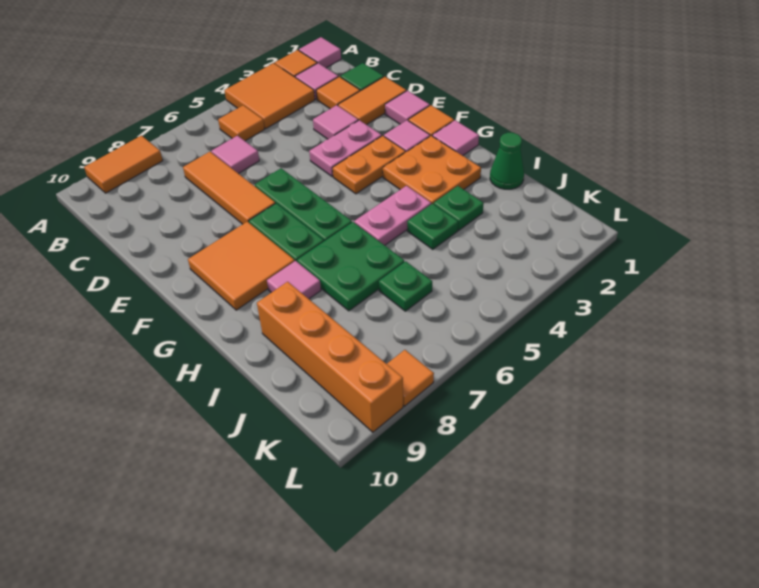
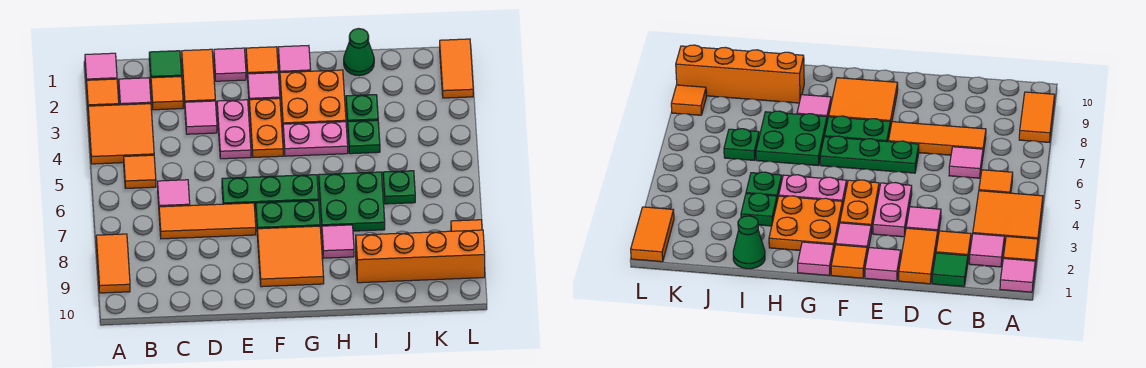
pink 1x2 plate [354,186,431,245] -> pink 1x2 plate turned to [283,122,348,156]
none -> orange 1x2 tile [440,39,473,98]

